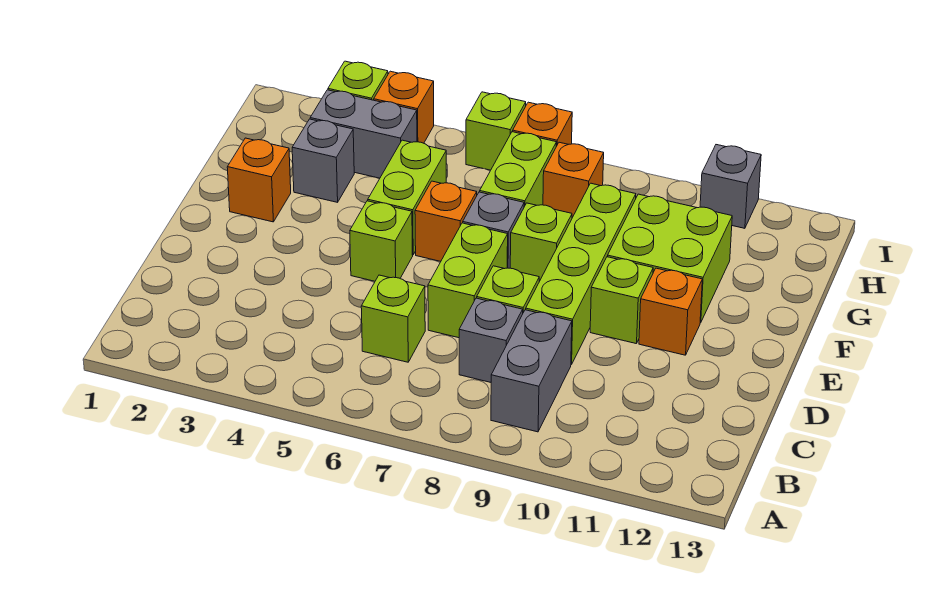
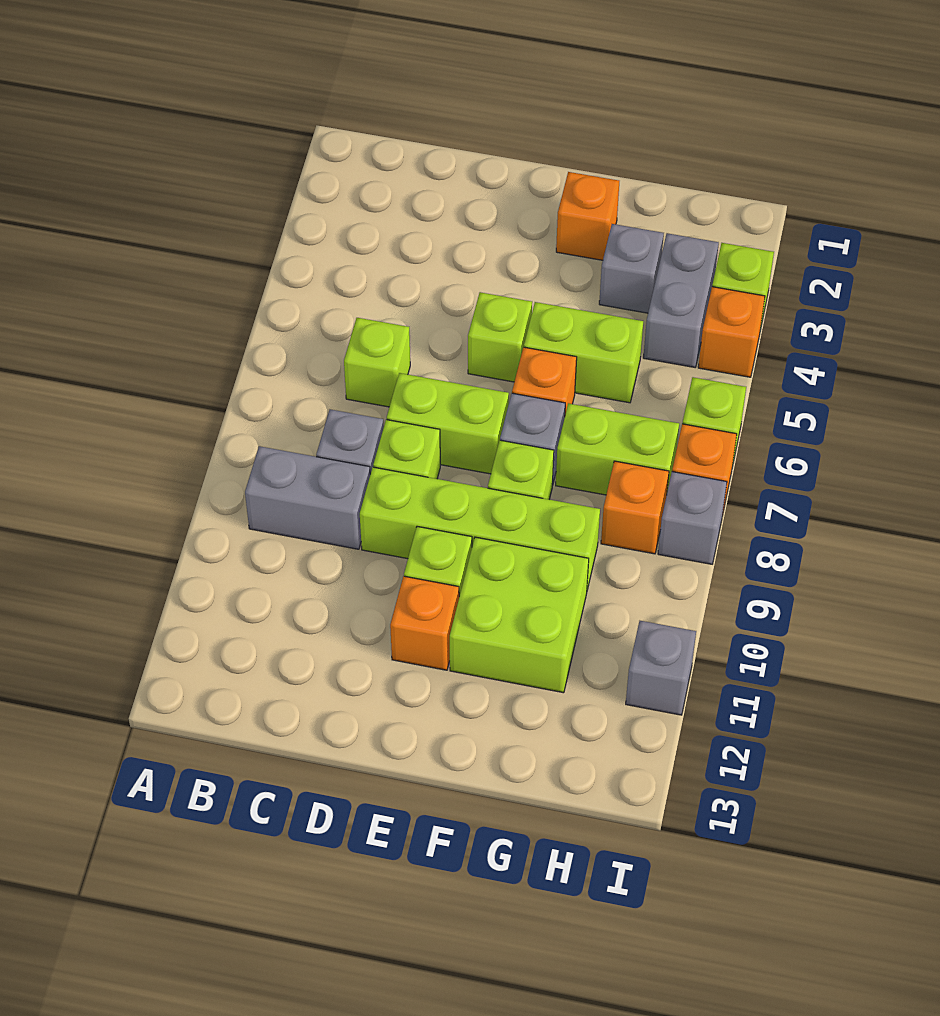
none -> grey 1x1 brick [658,472,727,564]

